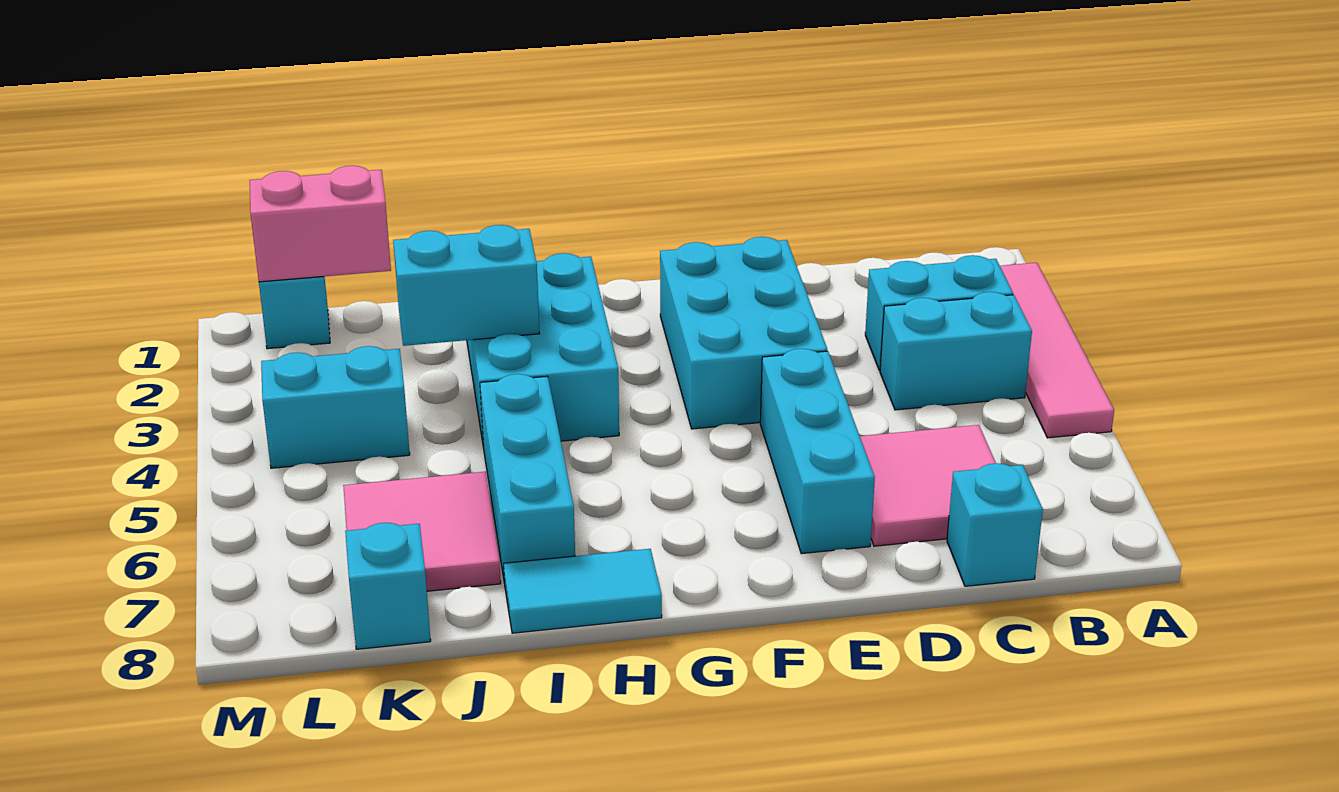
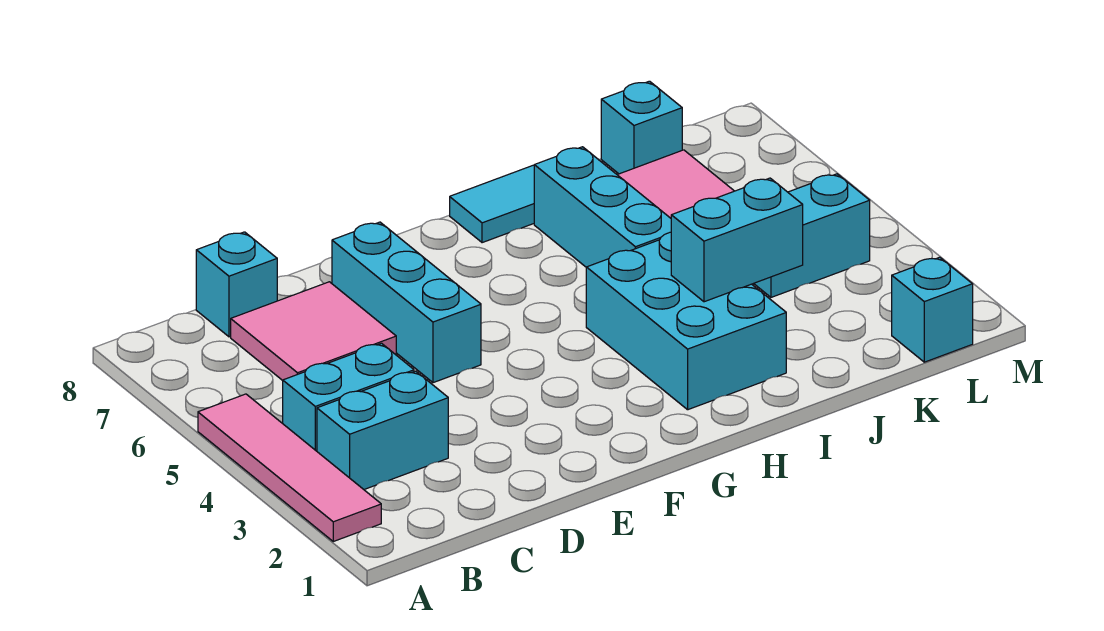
cyan 2x3 brick [660,237,827,429] -> none
pink 1x2 brick [250,166,391,282] -> none

